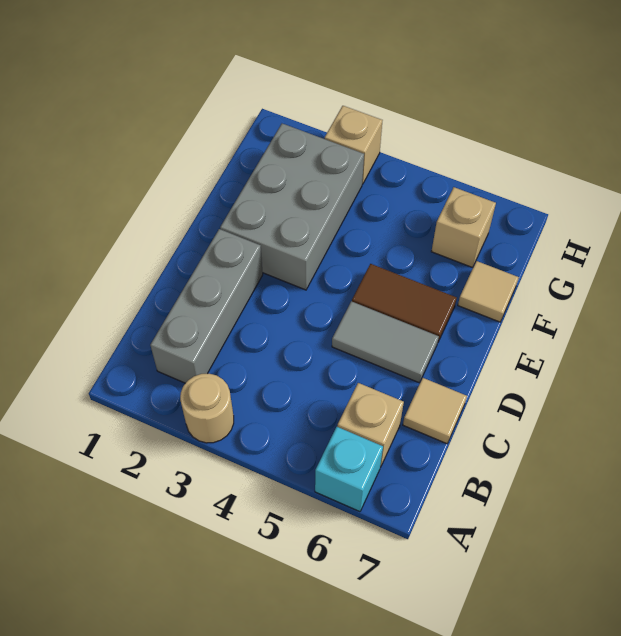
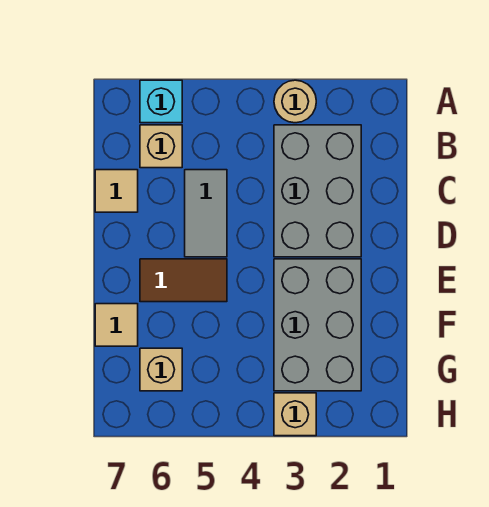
grey 1x3 brick [150,229,263,383] -> grey 2x3 brick [274,125,361,257]
grey 1x2 tile [332,301,439,383] -> grey 1x2 tile turned to [185,170,227,257]

